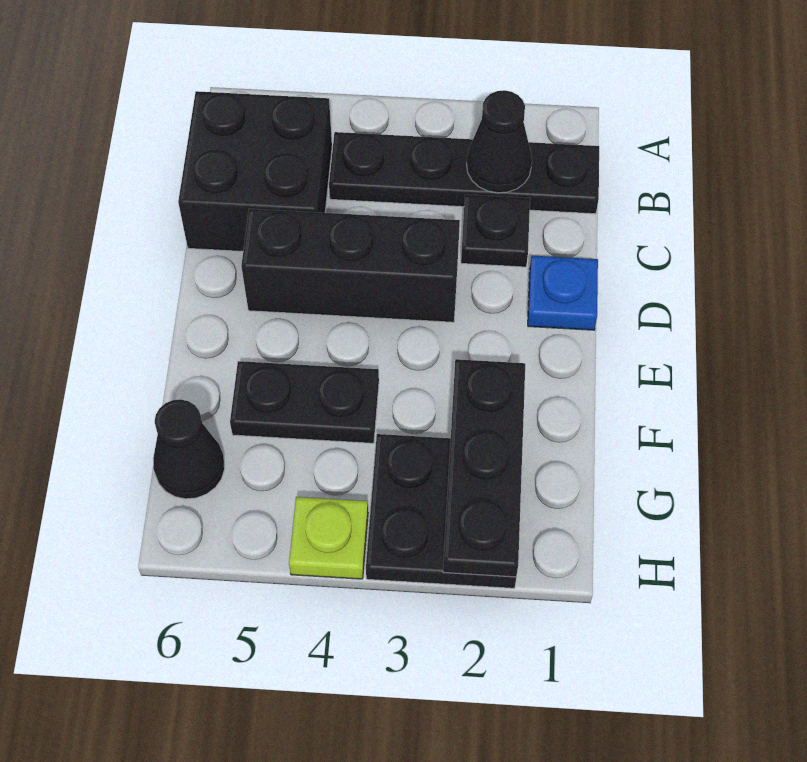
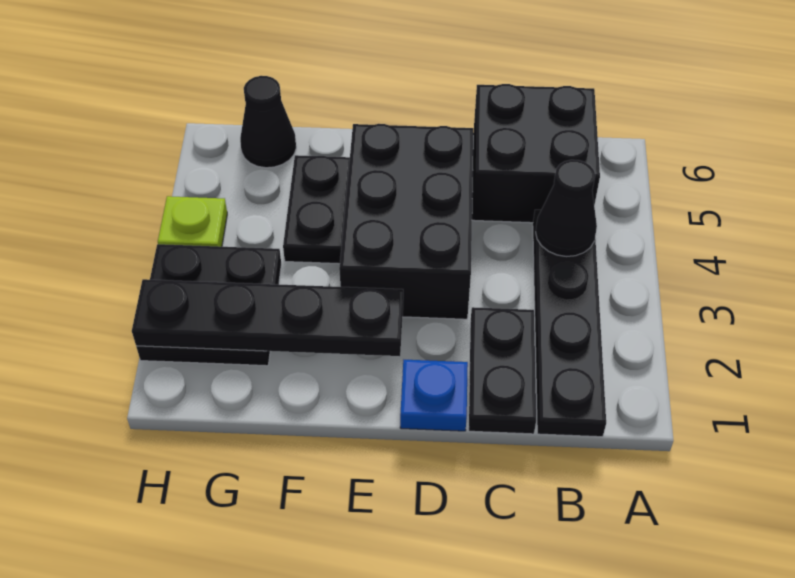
black 1x1 cone [467,90,532,193] -> black 1x1 cone moved to [536,160,597,256]
black 1x1 plate [461,194,530,267] -> black 1x2 plate [469,307,536,434]
black 1x3 brick [241,209,460,322] -> black 2x3 brick [339,124,473,319]
black 1x3 plate [443,359,525,577] -> black 1x4 plate [132,279,403,356]

